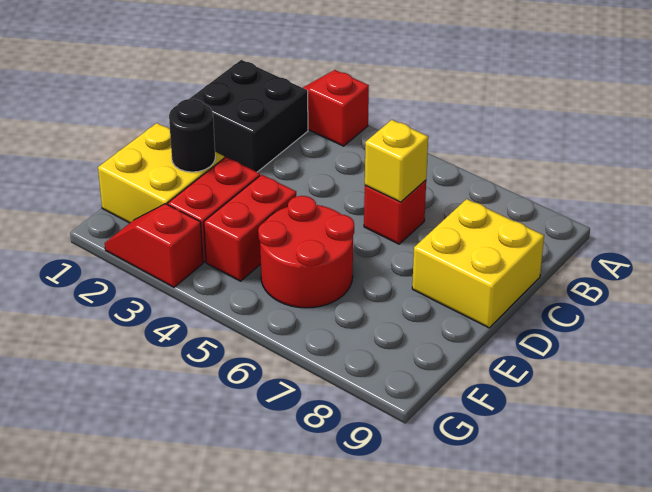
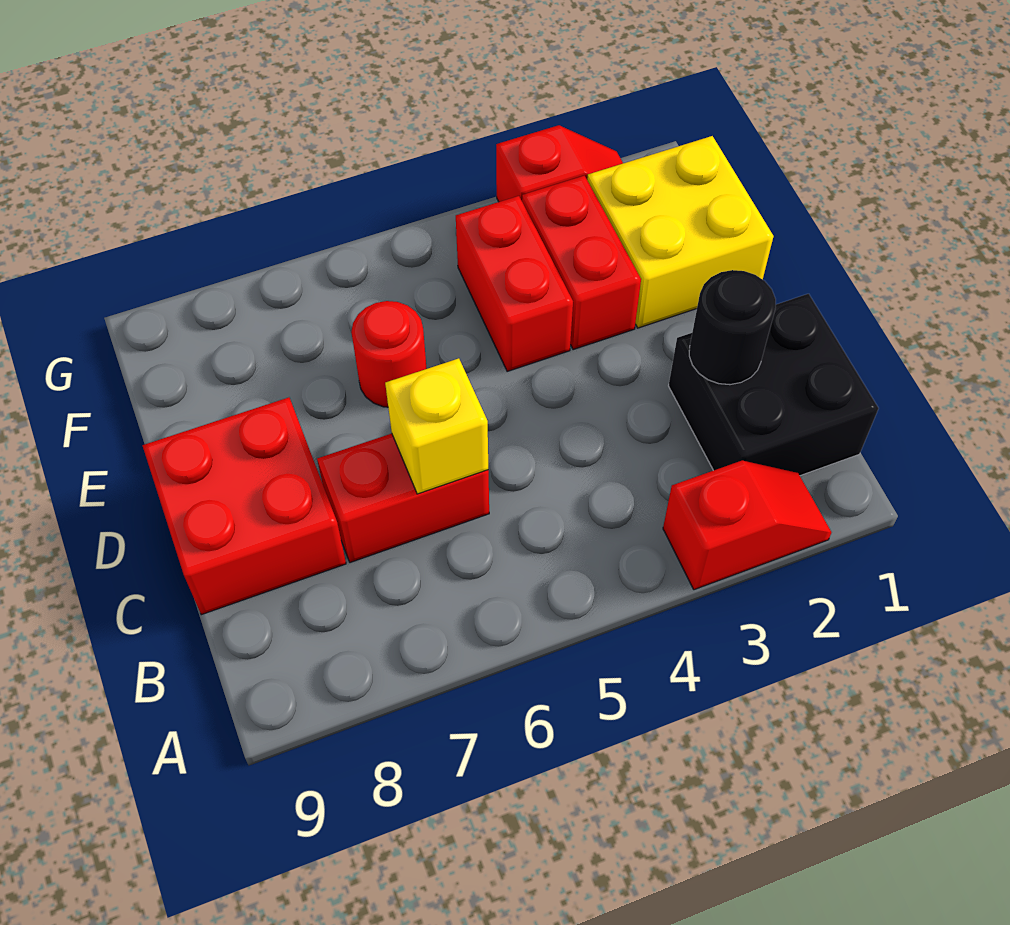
red 1x1 brick [364,180,426,244] -> red 1x2 brick [317,434,489,562]
yellow 2x2 brick [412,199,544,328] -> red 2x2 brick [143,398,346,615]
black 1x1 round brick [169,99,215,172] -> black 1x1 round brick moved to [689,270,776,385]
red 2x2 round brick [258,196,354,308] -> red 1x1 round brick [351,301,427,407]

